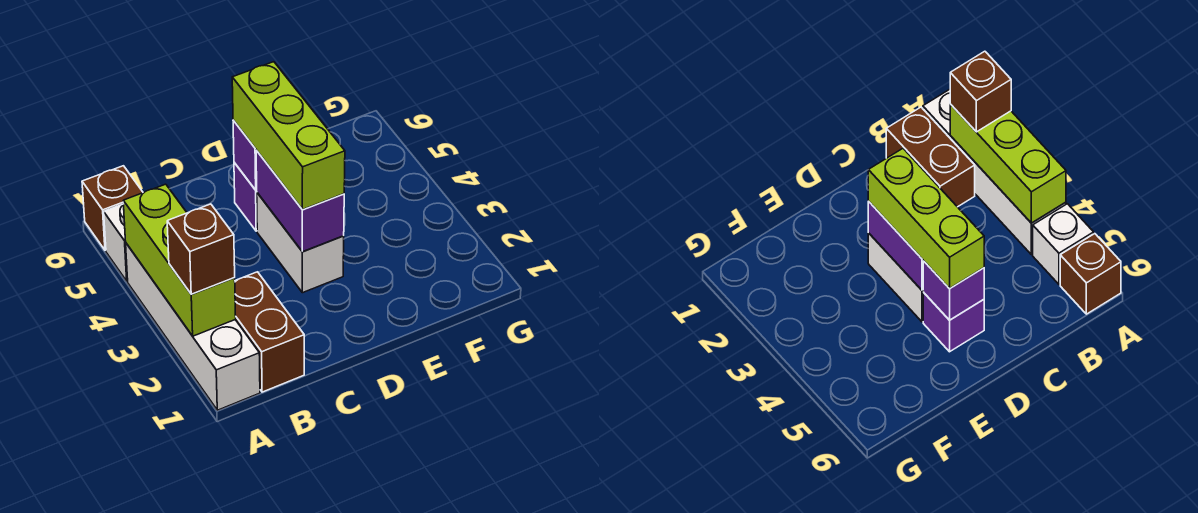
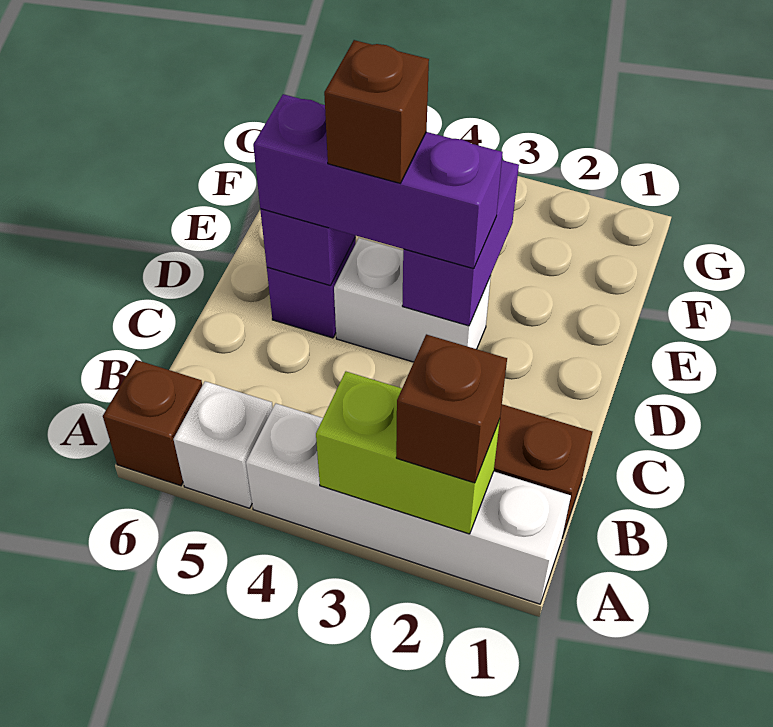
lime 1x3 brick [123,184,236,336] -> lime 1x2 brick [316,372,500,534]
purple 1x2 brick [256,150,344,252] -> purple 1x2 brick turned to [402,160,519,326]
lime 1x3 brick [232,62,345,210] -> purple 1x3 brick [253,94,503,269]
none -> brown 1x1 brick [324,40,429,183]

